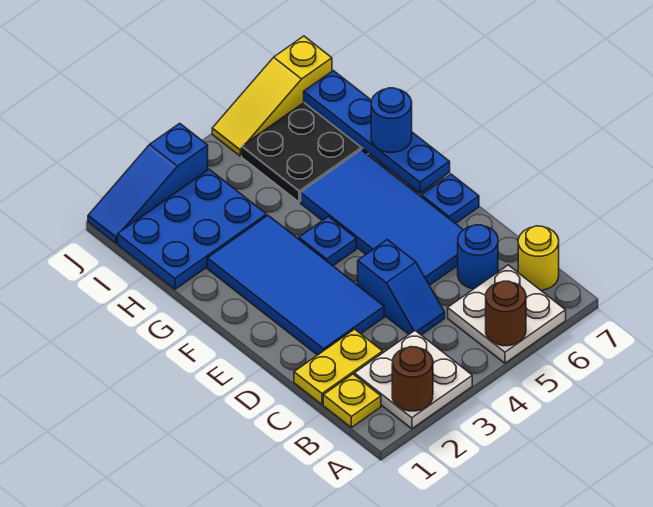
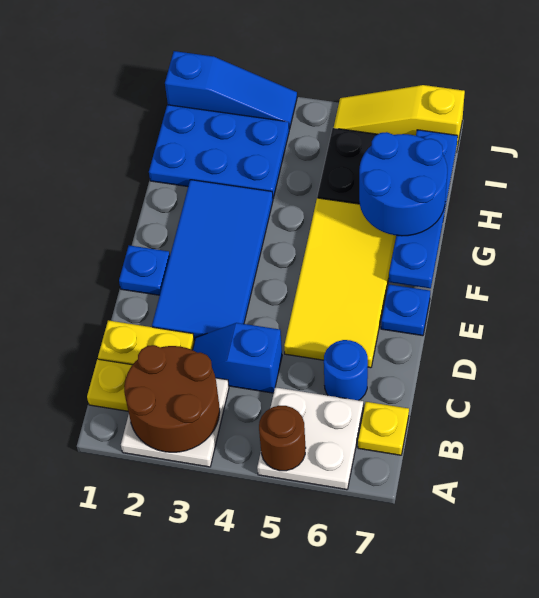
brown 1x1 round brick [392,347,433,411] -> brown 2x2 round brick [124,345,220,452]
yellow 1x1 round brick [518,226,559,290] -> yellow 1x1 plate [358,402,409,455]
blue 1x2 slope [358,240,445,335] -> blue 1x2 slope turned to [193,323,282,393]
blue 2x4 tile [301,150,463,285] -> yellow 2x4 tile [284,198,396,368]
blue 1x1 plate [299,217,356,266] -> blue 1x1 plate moved to [119,245,170,295]
blue 1x1 round brick [371,88,412,152] -> blue 2x2 round brick [359,132,447,236]
blue 1x3 slope [88,123,208,243] -> blue 1x3 slope turned to [165,51,297,129]

